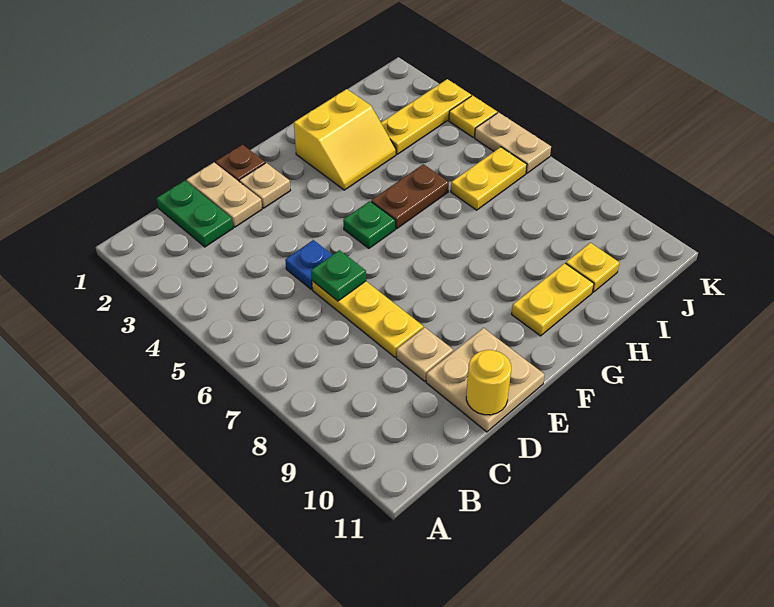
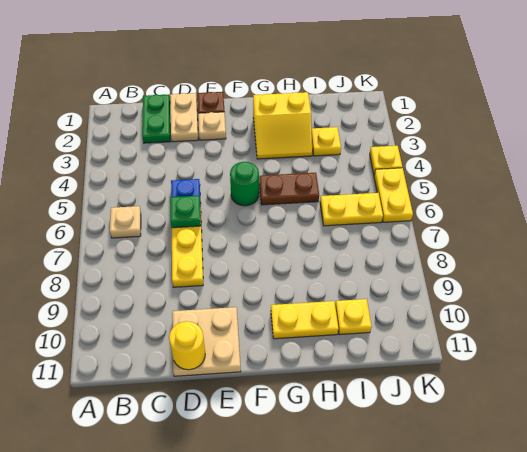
tan 1x1 plate [396,327,453,381] -> tan 1x1 plate moved to [110,206,141,238]
green 1x1 plate [343,201,395,248] -> green 1x1 round brick [230,162,259,206]
yellow 1x3 plate [381,79,471,154] -> yellow 1x1 plate [312,127,341,156]
tan 1x2 plate [475,112,551,173] -> yellow 1x2 plate [374,168,413,222]

